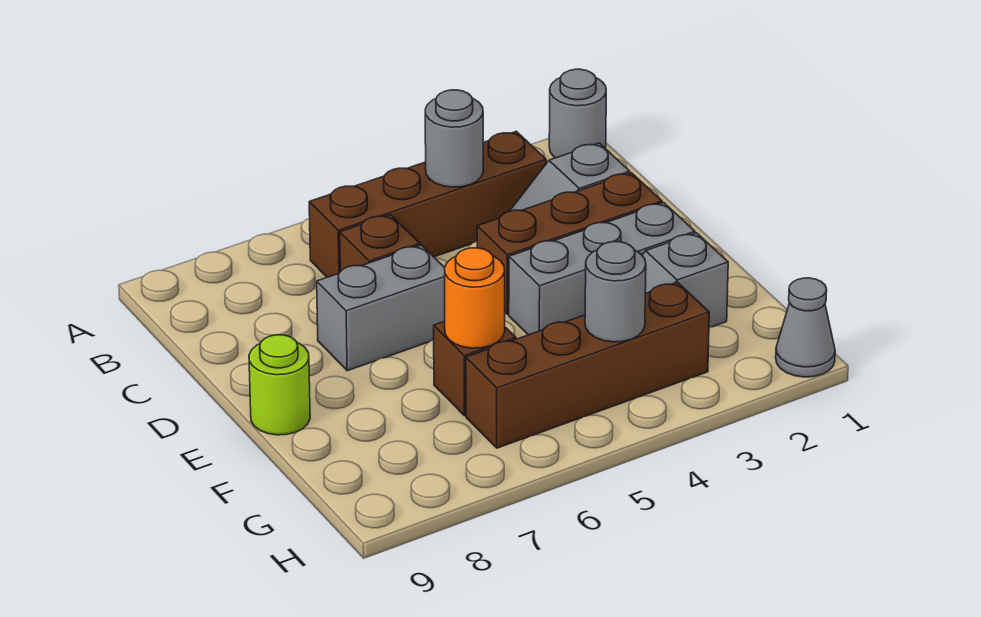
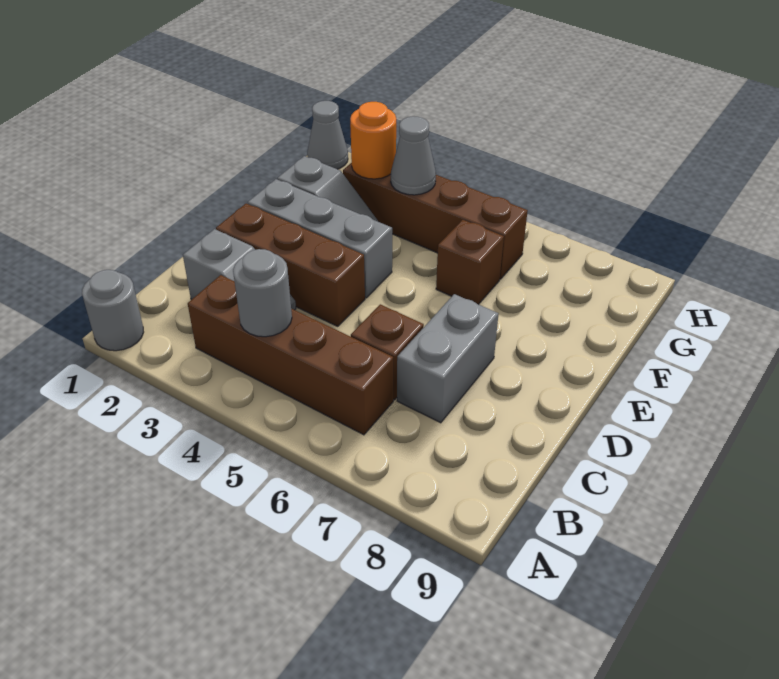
grey 1x2 brick [317,245,445,371] -> grey 1x2 brick turned to [397,294,498,423]
lime 1x1 round brick [249,335,310,435] -> none
orange 1x1 round brick [445,248,505,348] -> orange 1x1 round brick moved to [350,102,396,179]
grey 1x1 round brick [585,242,646,342] -> grey 1x1 cone [391,116,436,195]

